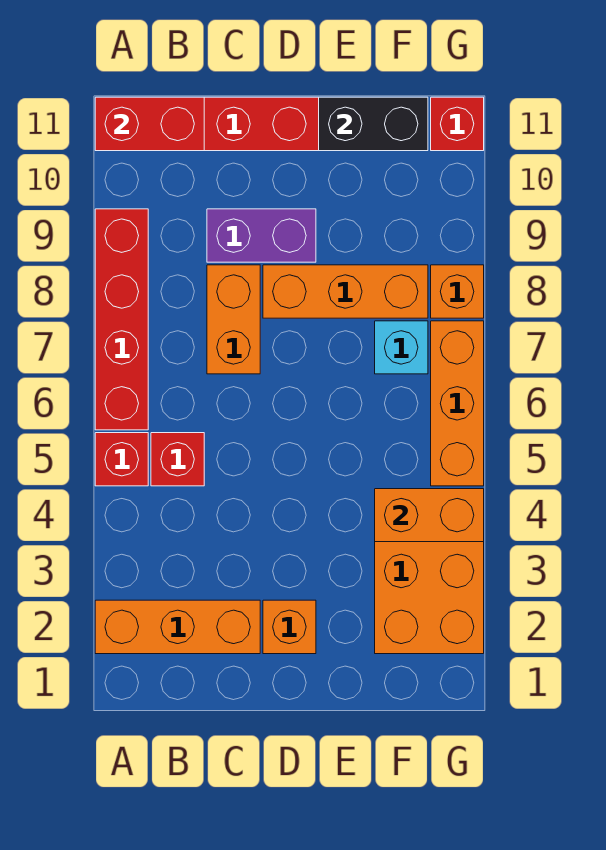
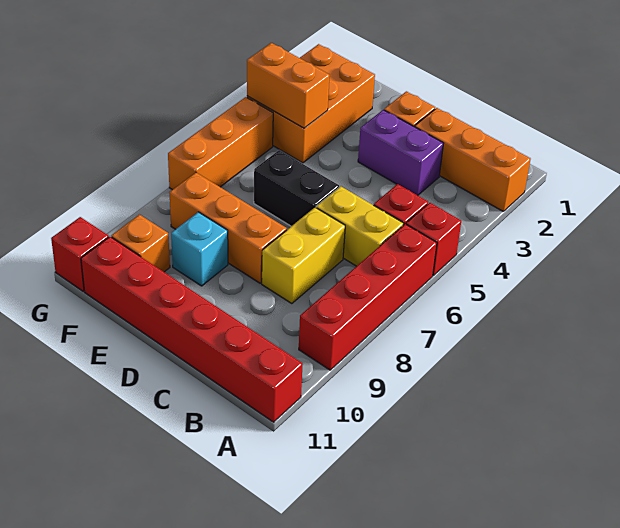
red 1x2 brick [95,97,204,151] -> none
none -> yellow 1x2 brick [316,186,404,266]
orange 1x2 brick [207,265,260,374] -> yellow 1x2 brick [262,208,345,304]
purple 1x2 brick [207,209,316,262] -> purple 1x2 brick moved to [358,110,444,195]
black 1x2 brick [319,97,428,151] -> black 1x2 brick moved to [254,150,339,226]
cyan 1x1 brick [375,321,428,374] -> cyan 1x1 brick moved to [171,212,228,286]
orange 1x1 brick [431,265,484,318] -> orange 1x1 brick moved to [111,215,170,272]

